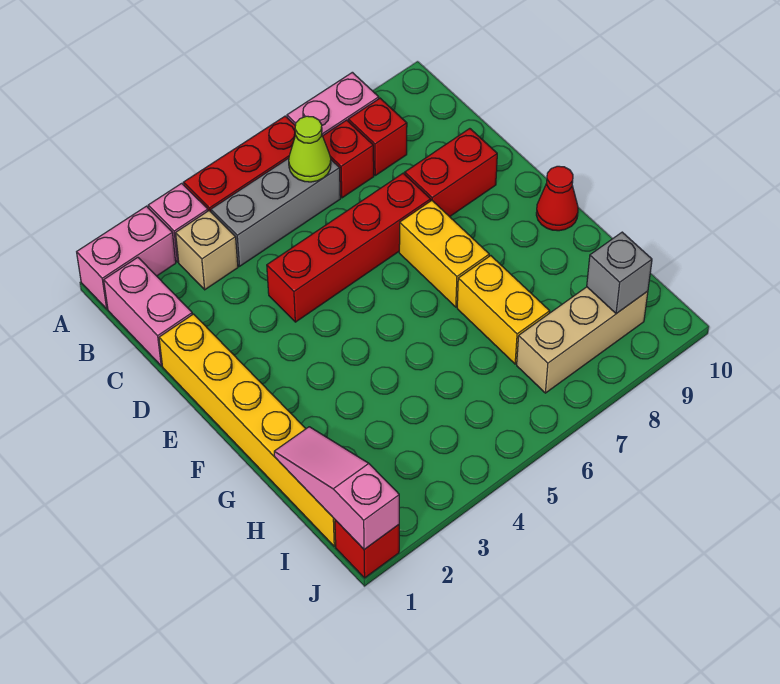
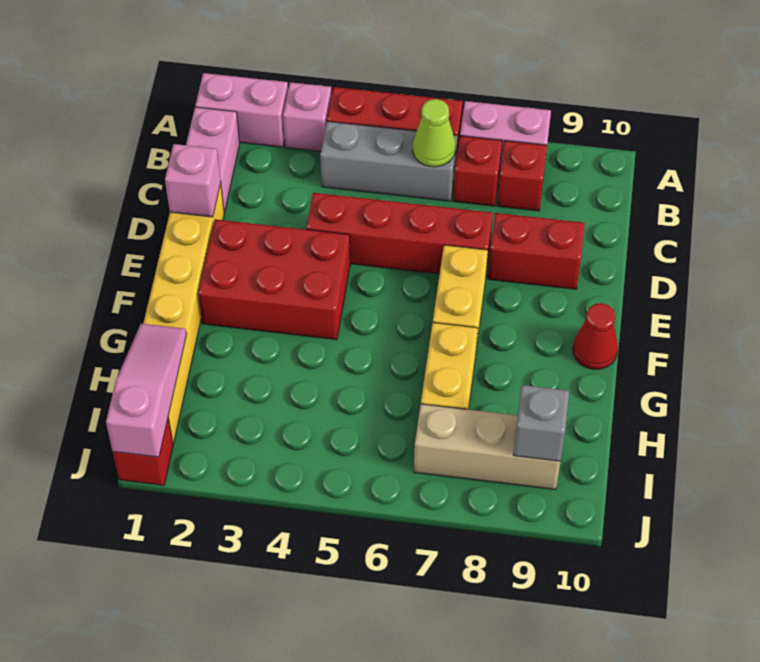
tan 1x1 brick [176,211,238,290] -> none
none -> pink 1x1 brick [165,144,221,217]
none -> red 2x3 brick [198,219,350,340]

